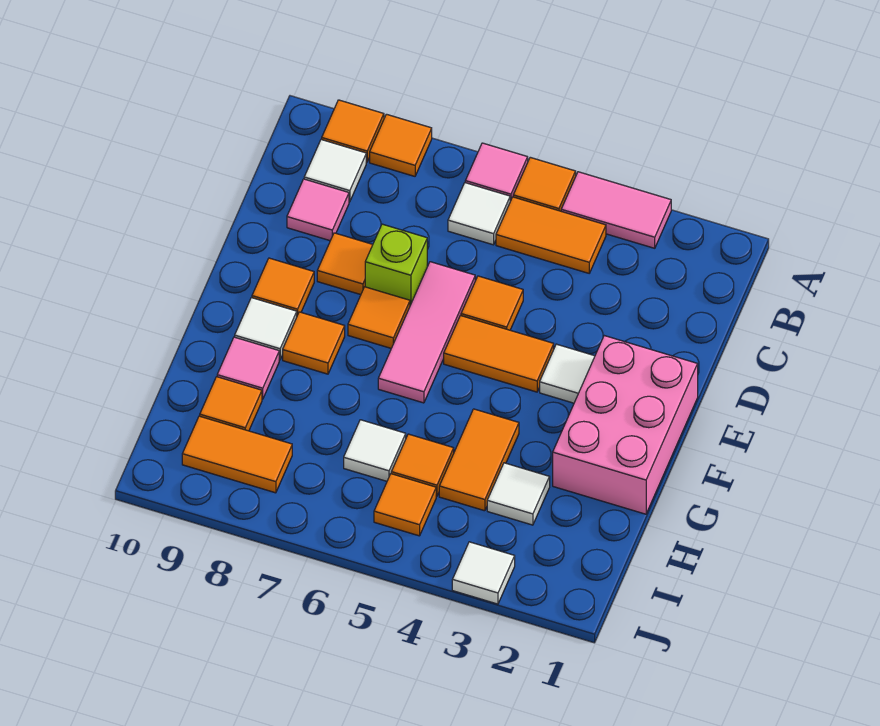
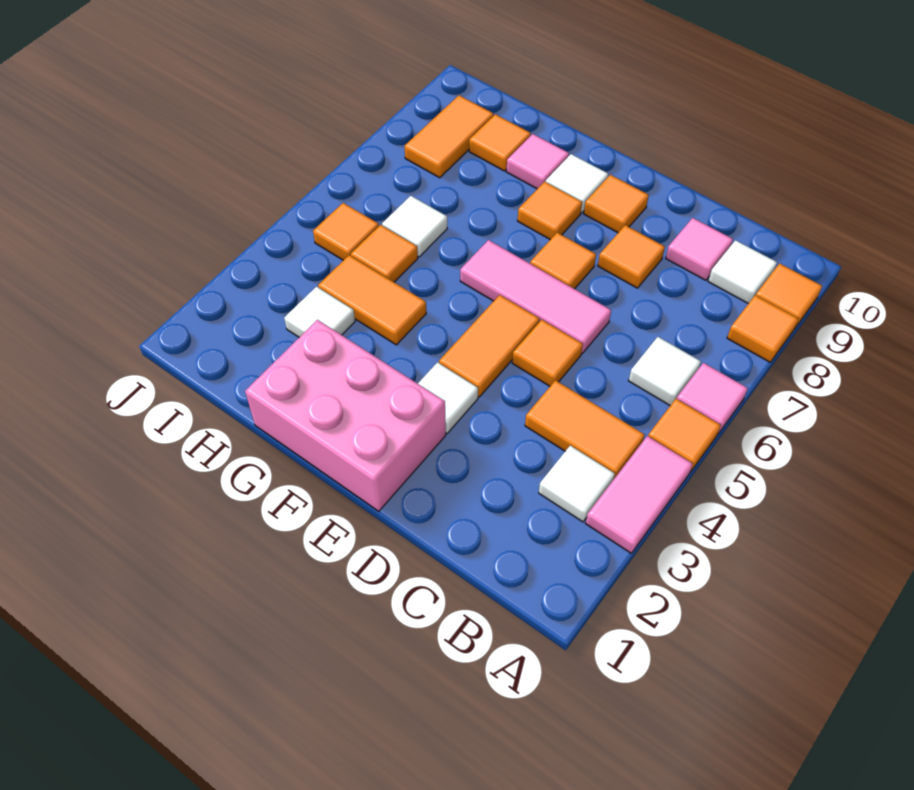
orange 1x2 tile [496,197,606,273] -> orange 1x2 tile turned to [525,380,645,479]
lime 1x1 brick [365,224,427,305] -> none
white 1x1 tile [452,542,515,604] -> white 1x1 tile moved to [539,446,615,522]

